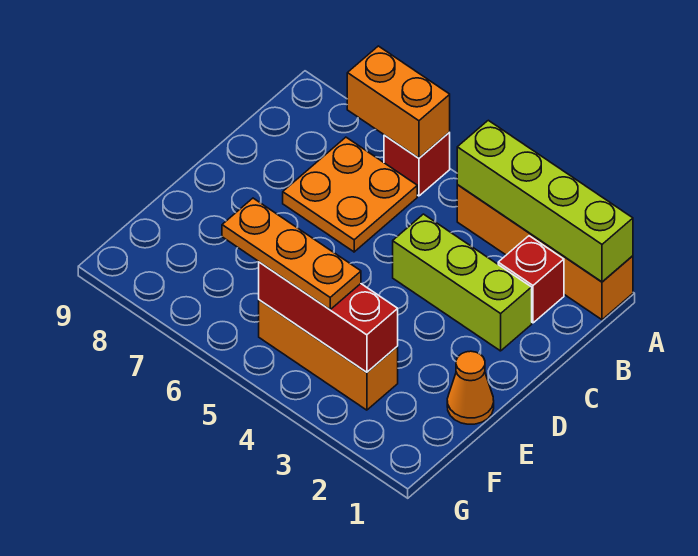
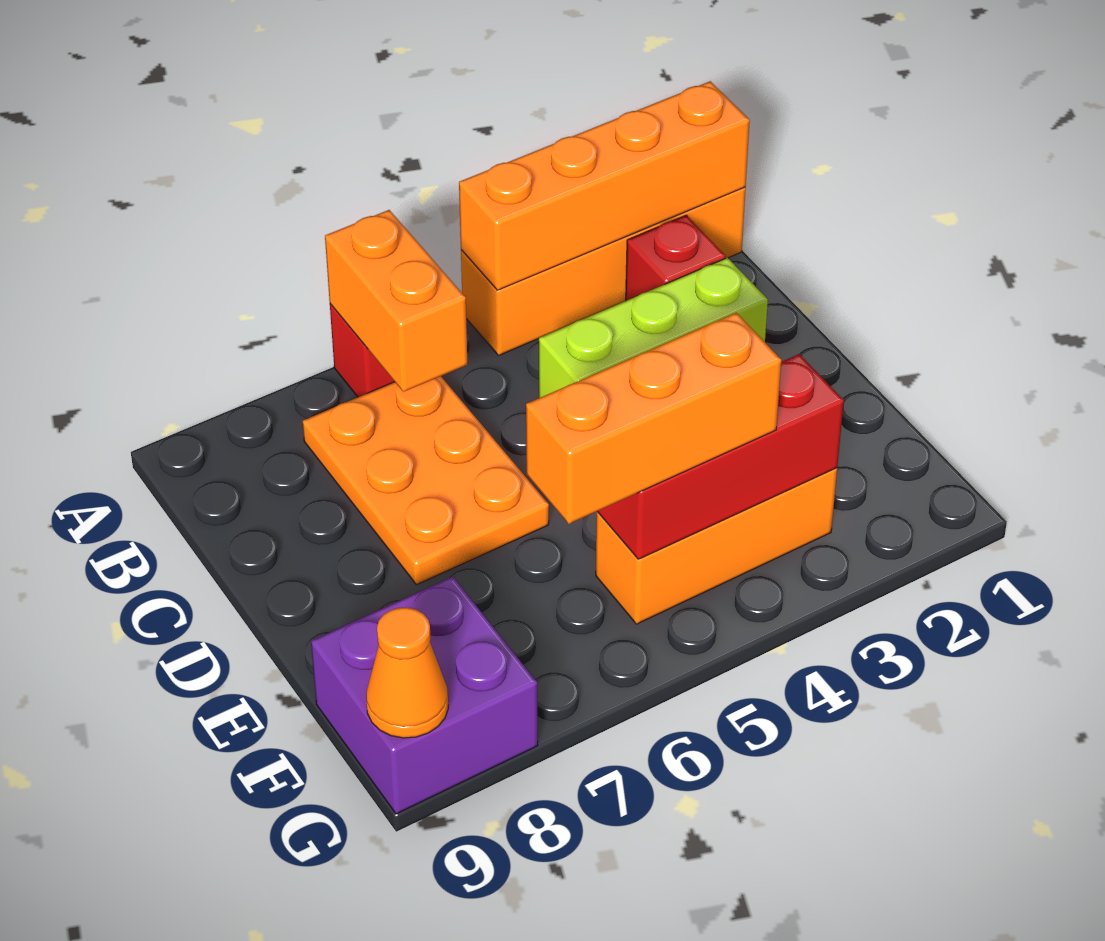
lime 1x4 brick [457,120,633,282] -> orange 1x4 brick [459,81,750,290]
orange 1x2 brick [347,46,450,158] -> orange 1x2 brick turned to [325,210,467,392]
orange 2x2 plate [283,137,417,252] -> orange 2x3 plate [303,376,549,585]
orange 1x1 cone [447,351,494,424] -> orange 1x1 cone moved to [366,607,448,738]
orange 1x3 plate [222,198,361,309] -> orange 1x3 brick [526,313,781,524]
none -> purple 2x2 brick [311,577,538,814]

